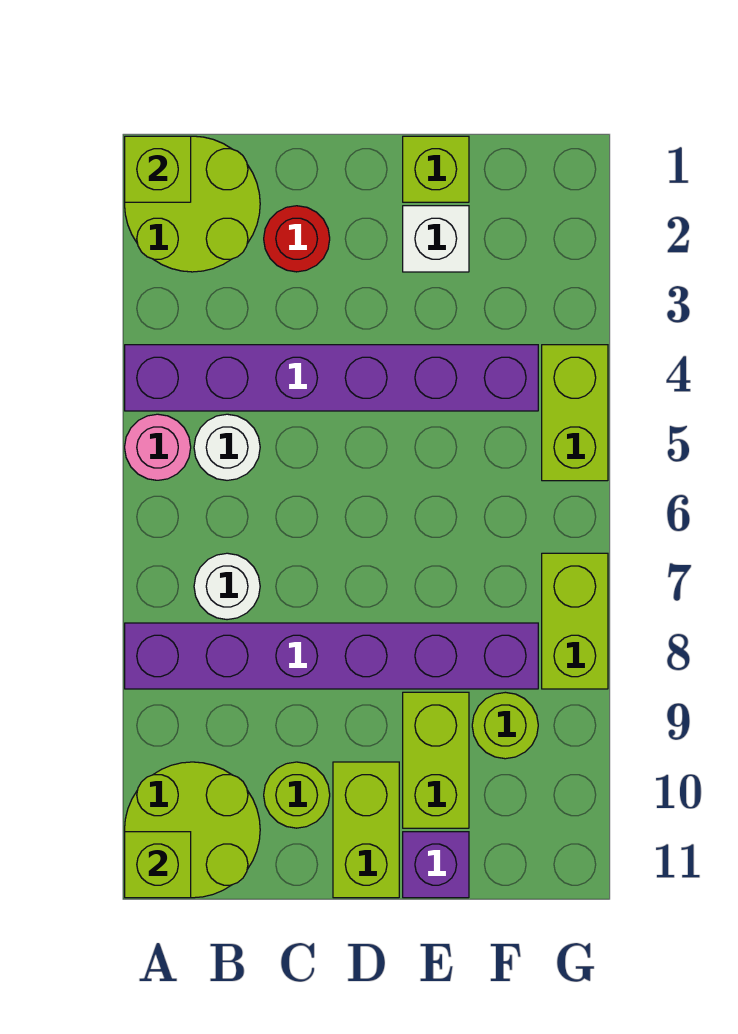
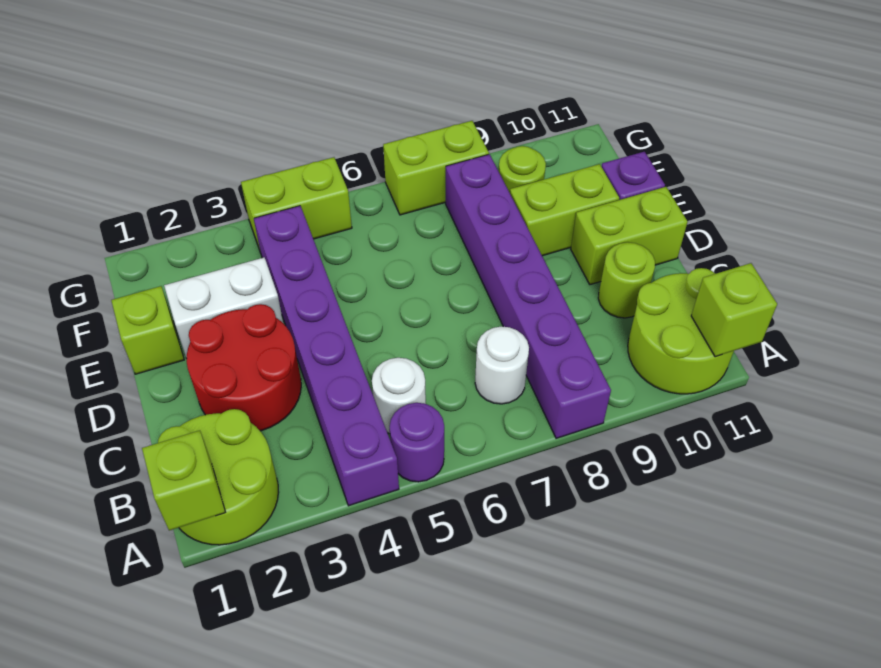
pink 1x1 round brick [125,414,191,480] -> purple 1x1 round brick [390,403,444,482]
red 1x1 round brick [264,206,330,272] -> red 2x2 round brick [187,304,301,431]
white 1x1 brick [403,206,469,272] -> white 1x2 brick [164,258,283,358]

